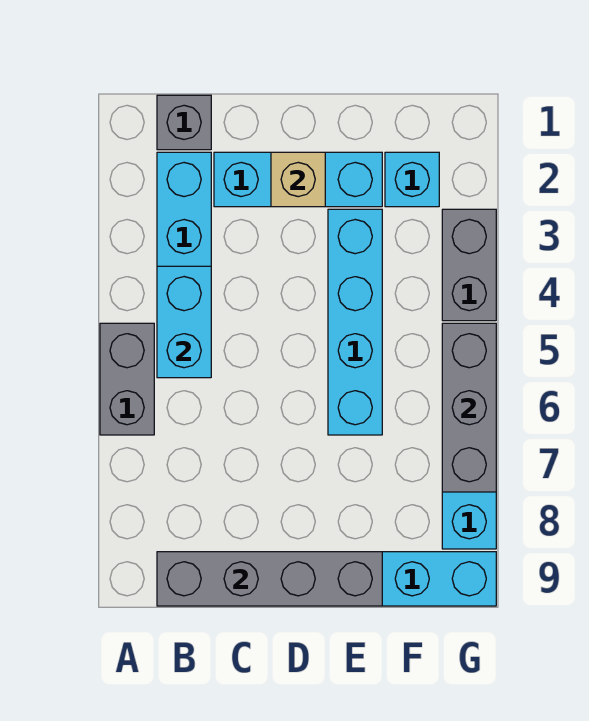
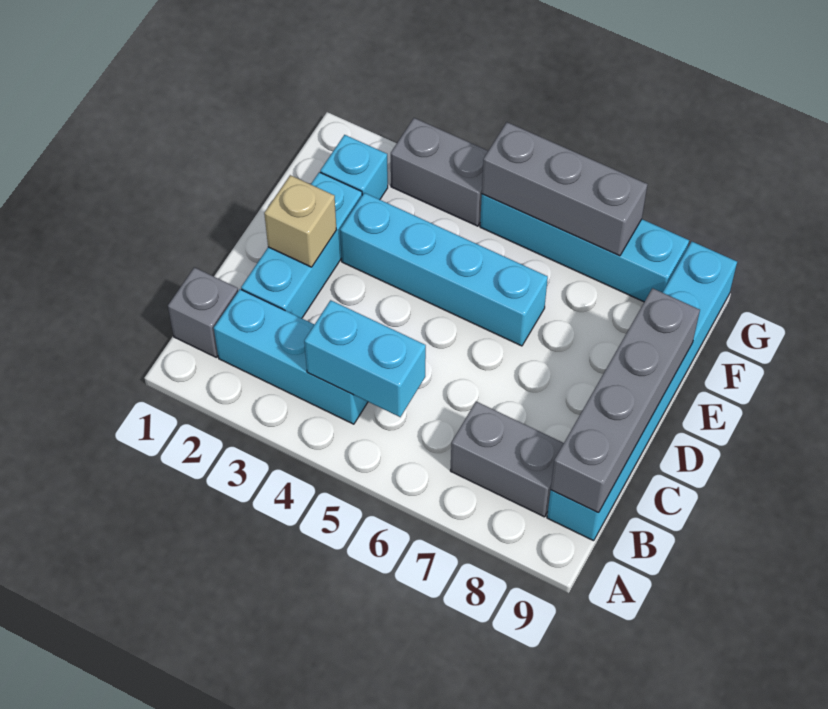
grey 1x2 brick [100,323,154,435] -> grey 1x2 brick moved to [450,402,564,517]

